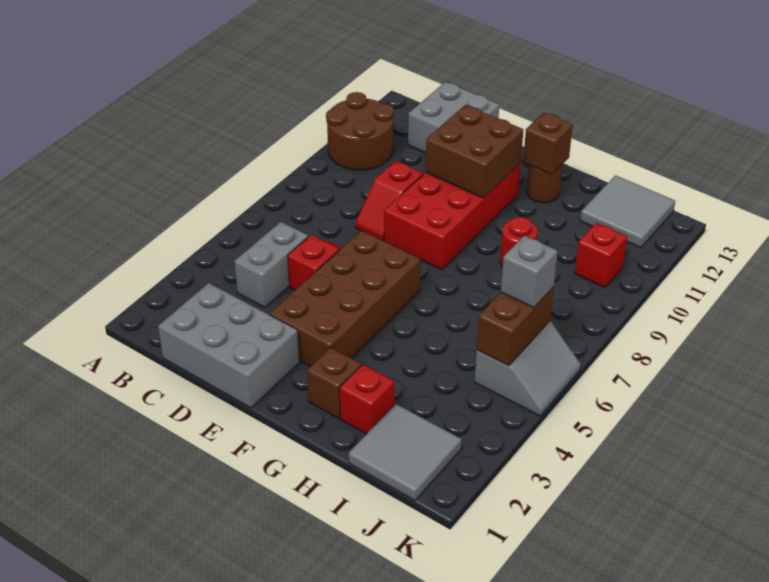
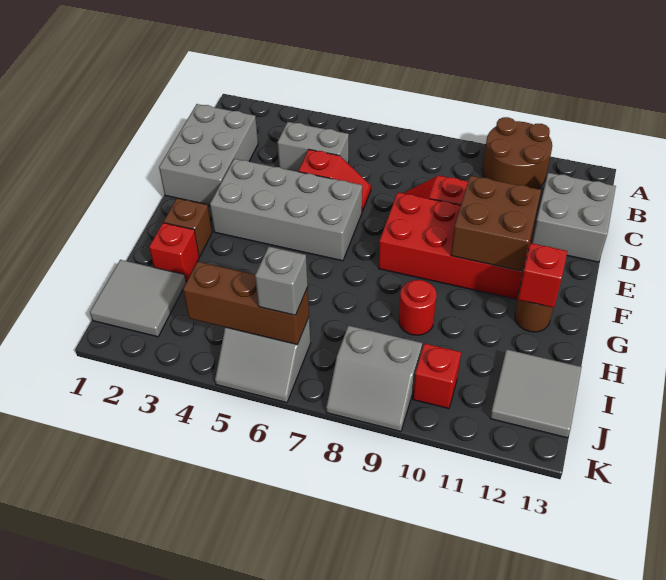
brown 2x4 brick [269,231,421,367] -> grey 2x4 brick [210,159,362,261]
brown 1x1 brick [523,113,573,175] -> red 1x1 brick [518,243,567,308]
brown 1x2 brick [477,287,554,366] -> brown 1x3 brick [183,262,309,345]
none -> grey 2x2 slope [326,326,422,432]

